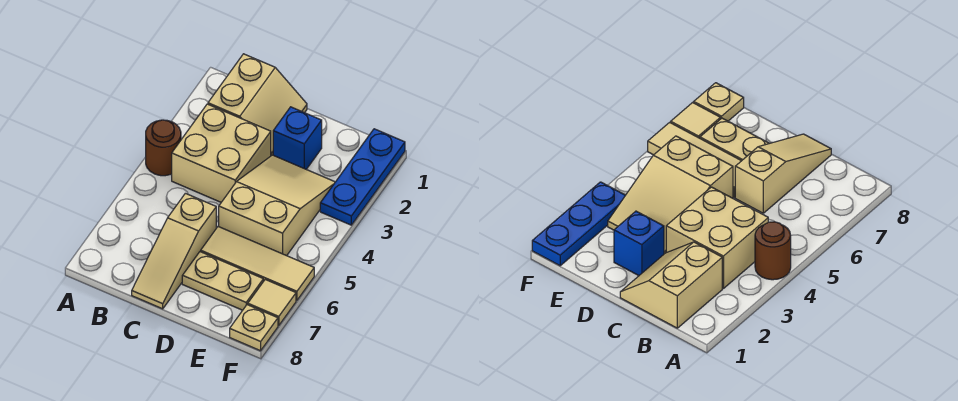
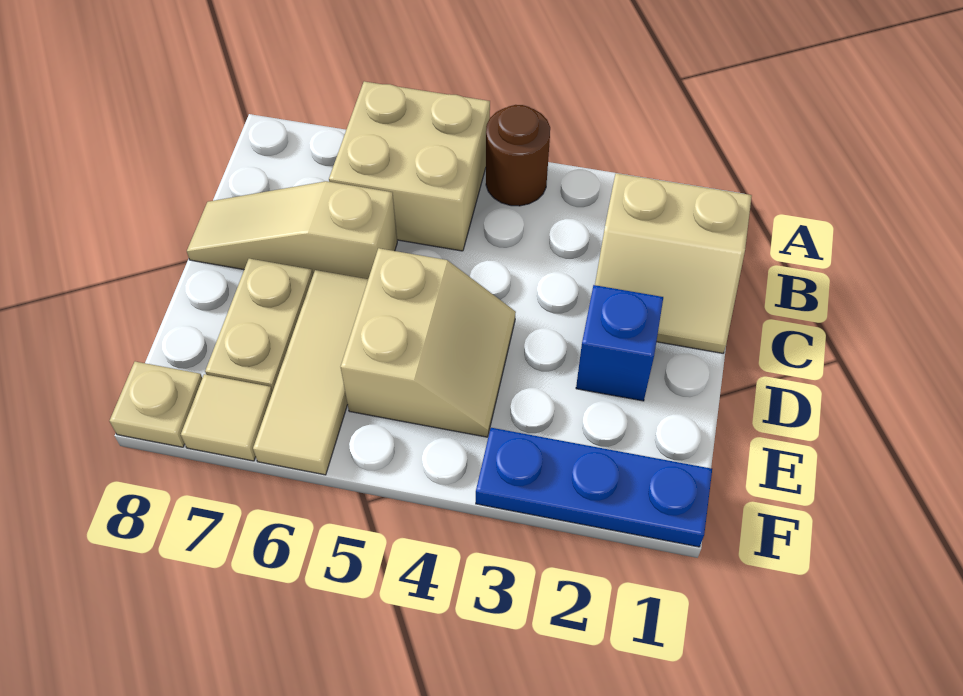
tan 2x2 brick [172,104,271,202] -> tan 2x2 brick moved to [329,81,490,251]
tan 2x3 slope [219,155,335,256] -> tan 2x2 slope [341,248,516,437]

